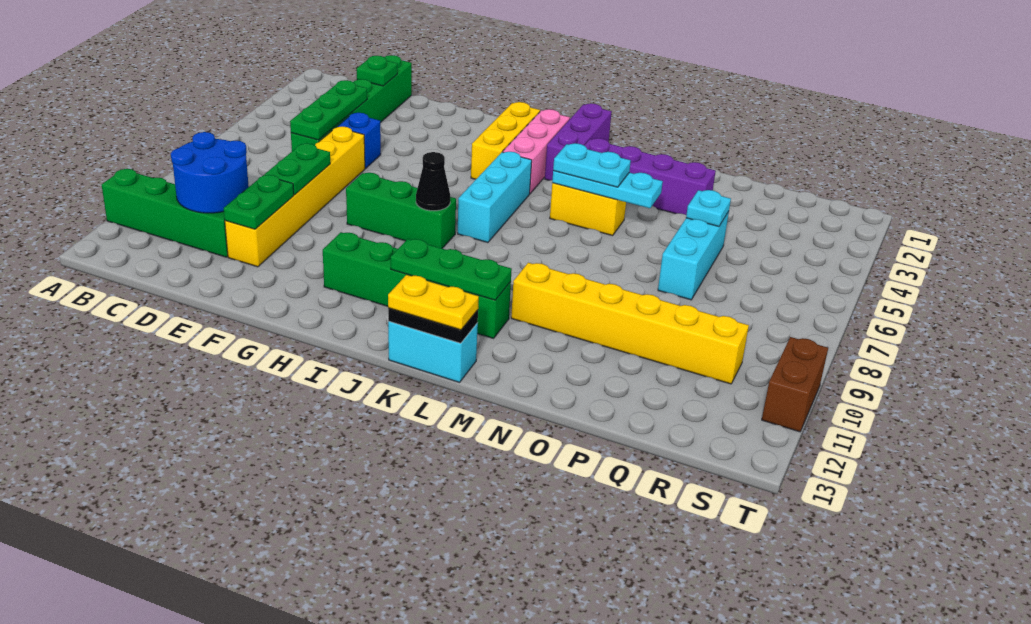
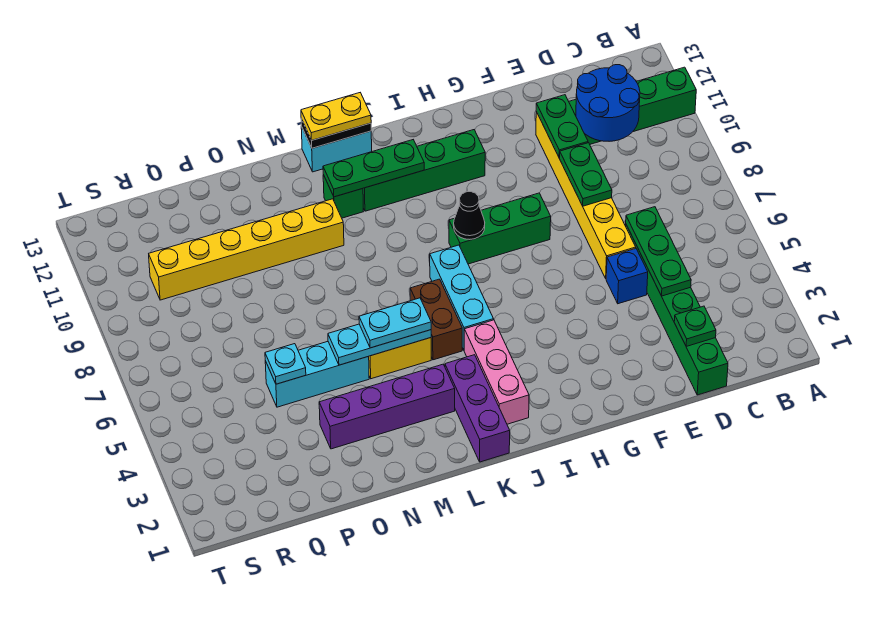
yellow 1x3 brick [471,102,540,179] -> none
cyan 1x3 brick [658,211,729,300] -> cyan 1x3 brick turned to [265,342,369,407]
brown 1x2 brick [762,337,828,432] -> brown 1x2 brick moved to [410,279,462,360]

